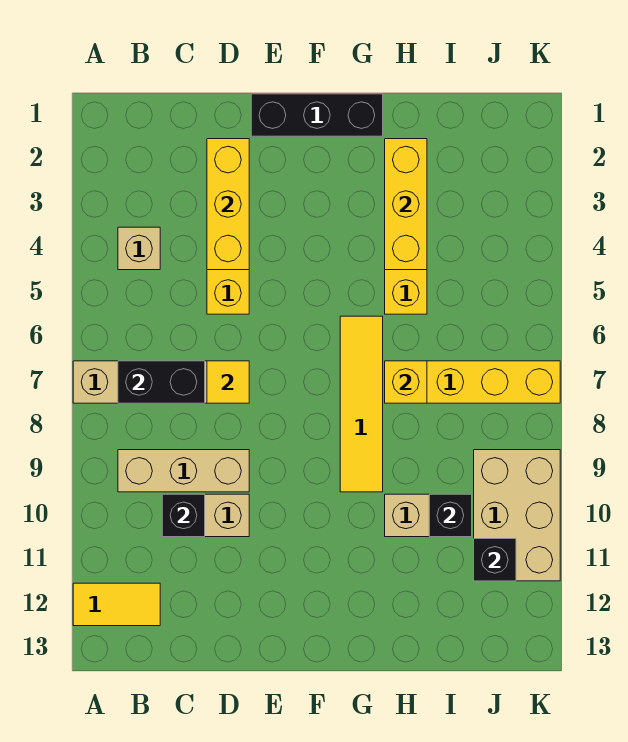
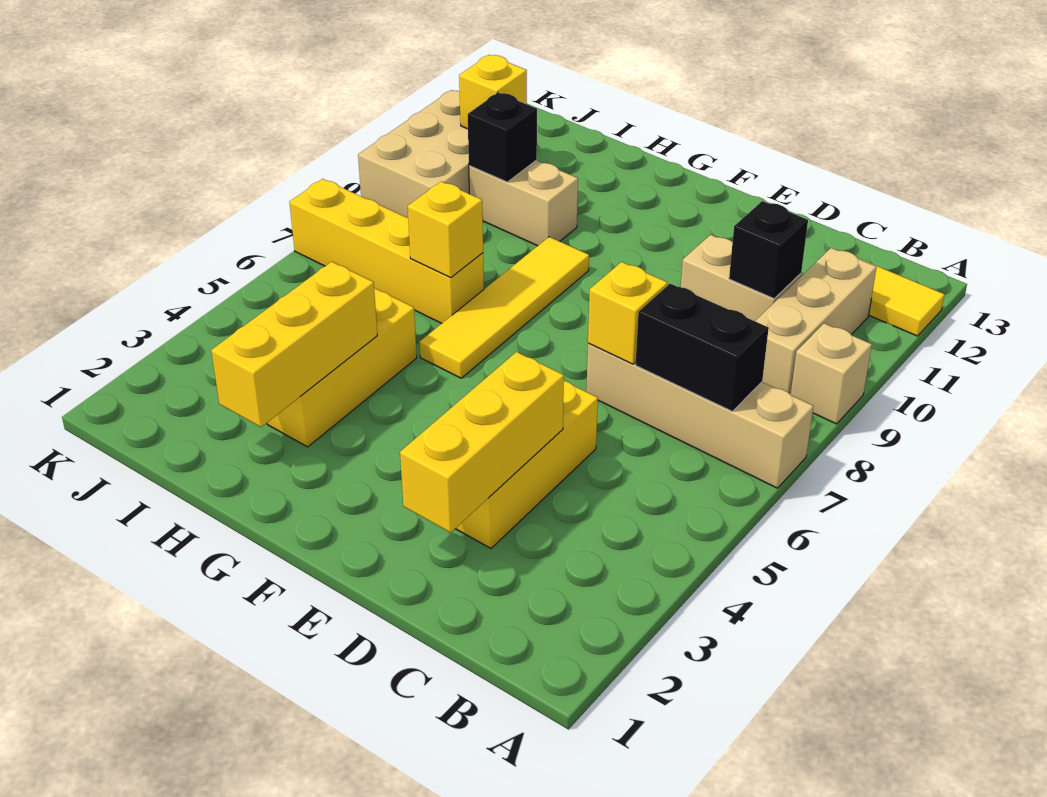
tan 1x1 brick [118,227,160,270] -> tan 1x1 brick moved to [791,323,872,424]
tan 1x3 brick [118,450,249,492] -> tan 1x3 brick turned to [755,248,877,395]
yellow 1x1 tile [207,361,249,403] -> yellow 1x1 brick [588,262,668,364]
black 1x3 brick [251,94,383,136] -> none
black 1x1 brick [474,539,516,581] -> yellow 1x1 brick [459,55,527,129]

